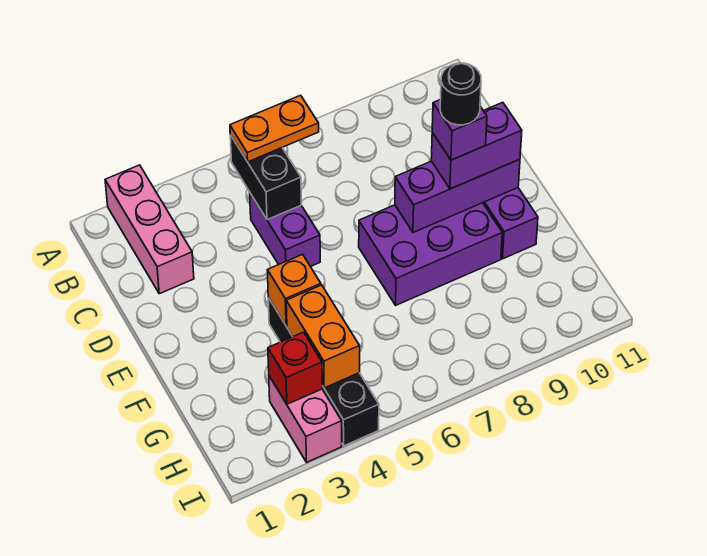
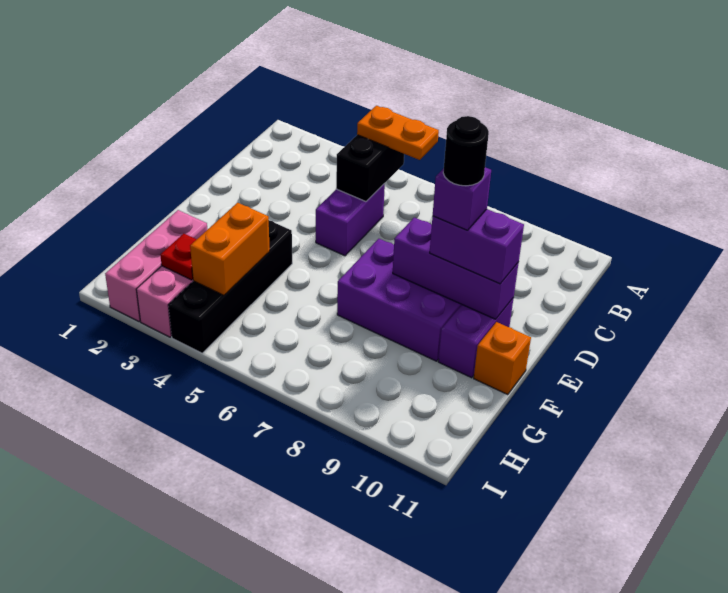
pink 1x3 brick [105,165,194,294] -> pink 1x3 brick moved to [105,210,207,322]
orange 1x1 brick [267,254,321,326] -> orange 1x1 brick moved to [474,322,531,395]
red 1x1 brick [268,332,322,404] -> red 1x1 plate [160,234,197,280]

